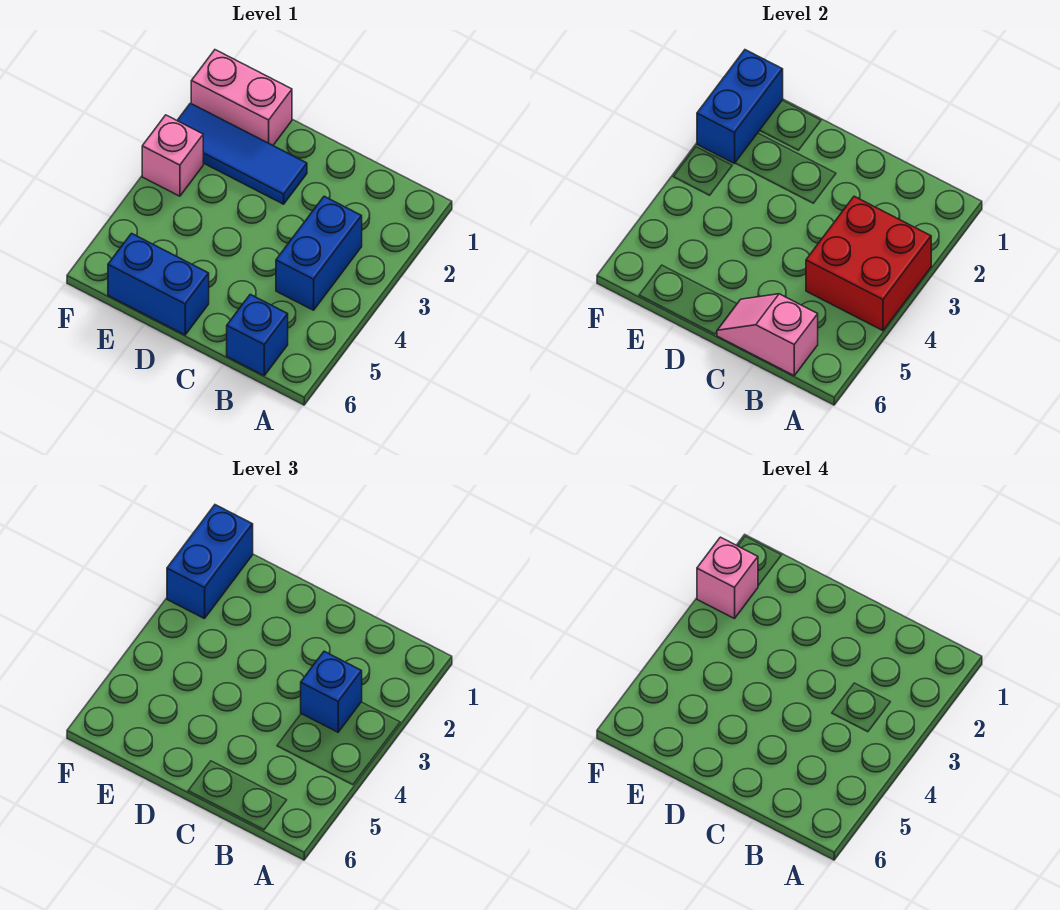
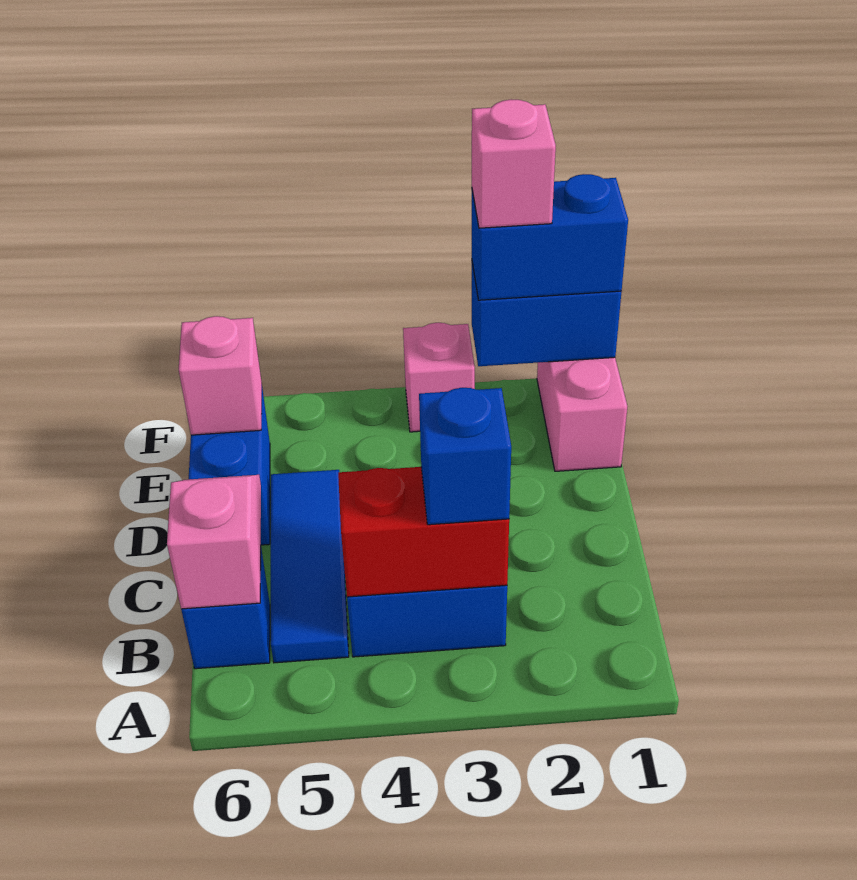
red 2x2 brick [806,196,931,331] -> red 1x2 brick [338,467,509,597]
blue 1x3 tile [177,103,307,204] -> blue 1x3 tile moved to [271,470,349,663]
none -> pink 1x1 brick [179,316,262,435]

